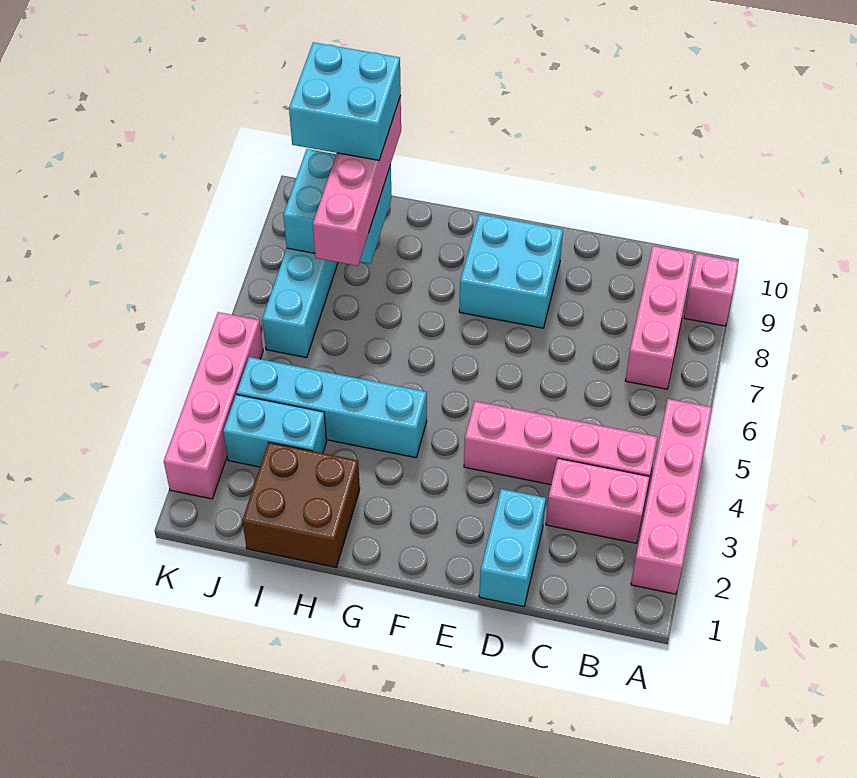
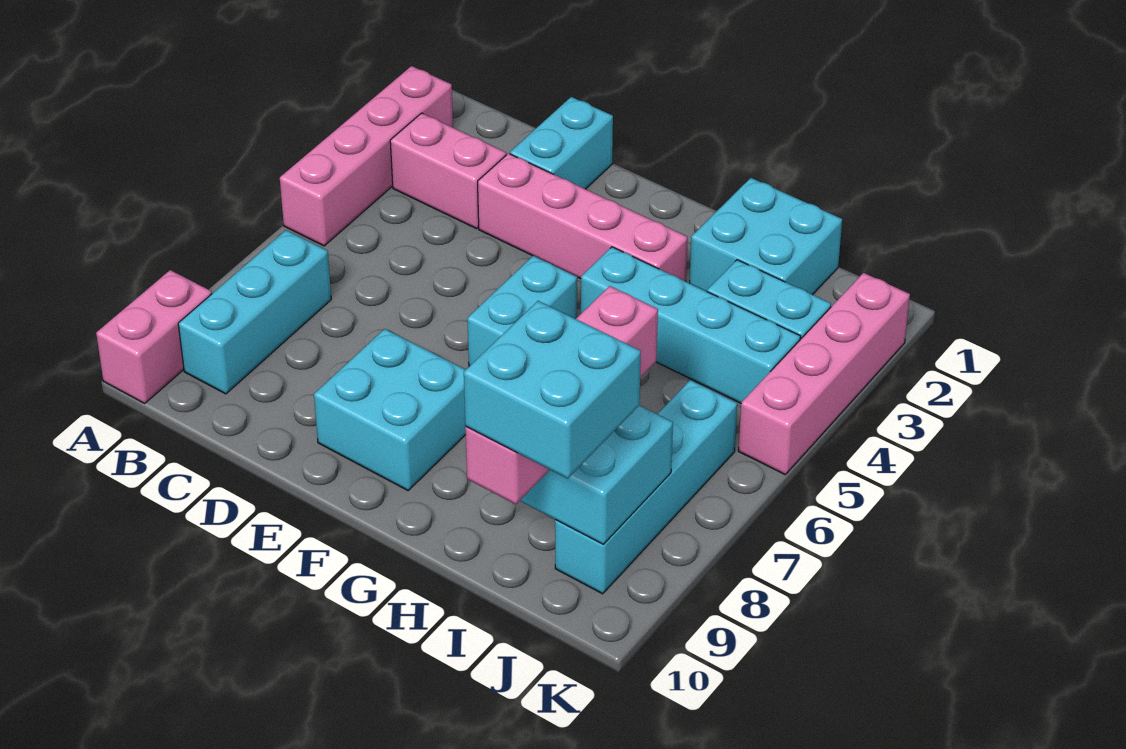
pink 1x1 brick [684,254,738,326] -> pink 1x2 brick [96,270,212,403]
pink 1x4 brick [464,401,657,495] -> pink 1x4 brick moved to [478,153,688,281]
pink 1x3 brick [625,246,694,389] -> cyan 1x3 brick [178,230,331,394]
none -> cyan 1x2 brick [467,256,577,366]
brown 2x2 brick [242,442,360,567] -> cyan 2x2 brick [690,178,842,295]

